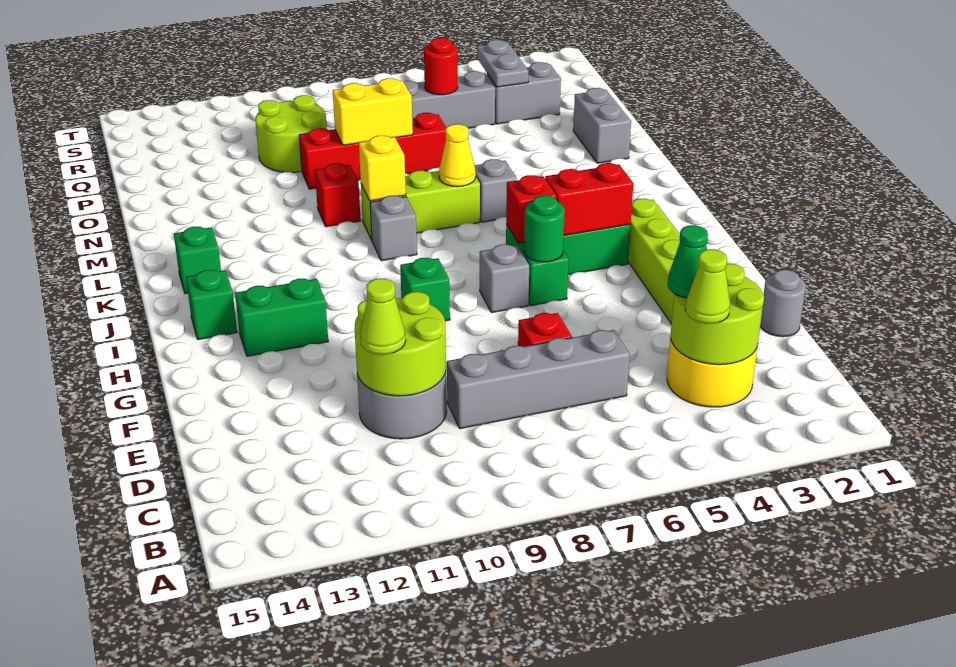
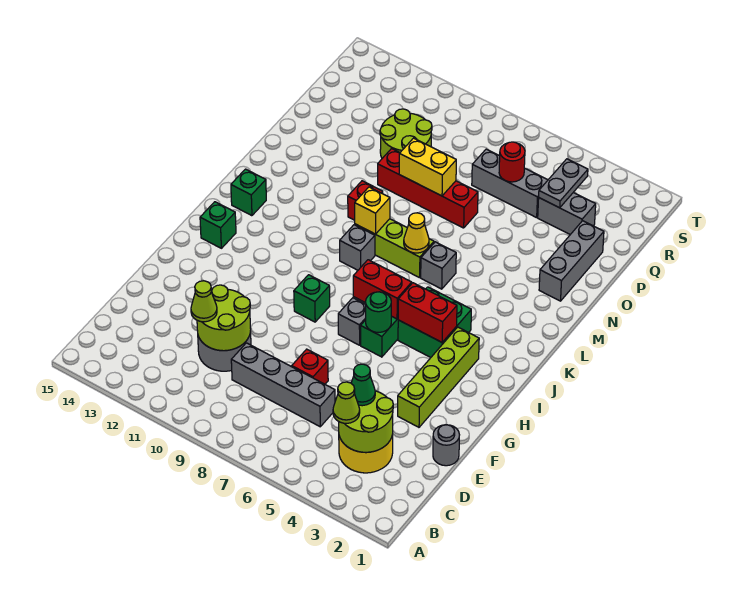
green 1x2 brick [235,279,328,356] -> none
red 1x1 brick [506,175,556,243] -> red 1x2 brick [353,260,412,319]
grey 1x2 brick [573,88,631,163] -> grey 1x3 brick [539,221,604,301]

